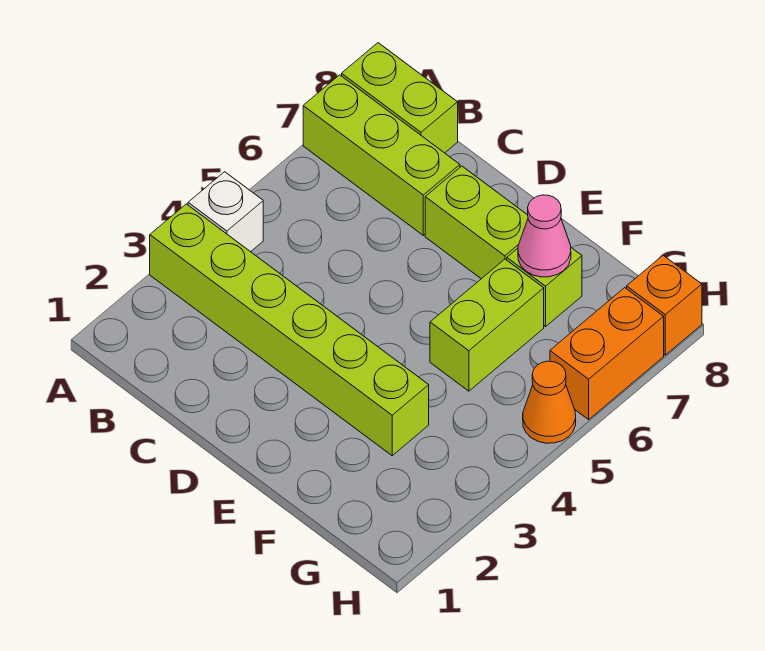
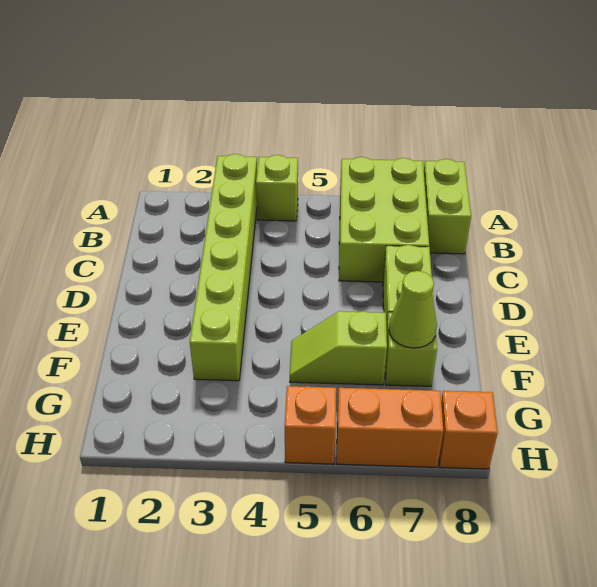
white 1x1 brick [188,172,263,252] -> lime 1x1 brick [256,155,298,221]
lime 1x3 brick [303,75,460,235] -> lime 2x3 brick [339,157,429,282]
lime 1x2 brick [430,259,544,391] -> lime 1x2 slope [290,311,387,385]
pink 1x1 cone [518,195,571,277] -> lime 1x1 cone [389,271,437,348]
orange 1x1 cone [523,361,576,443] -> orange 1x1 brick [285,386,336,464]

